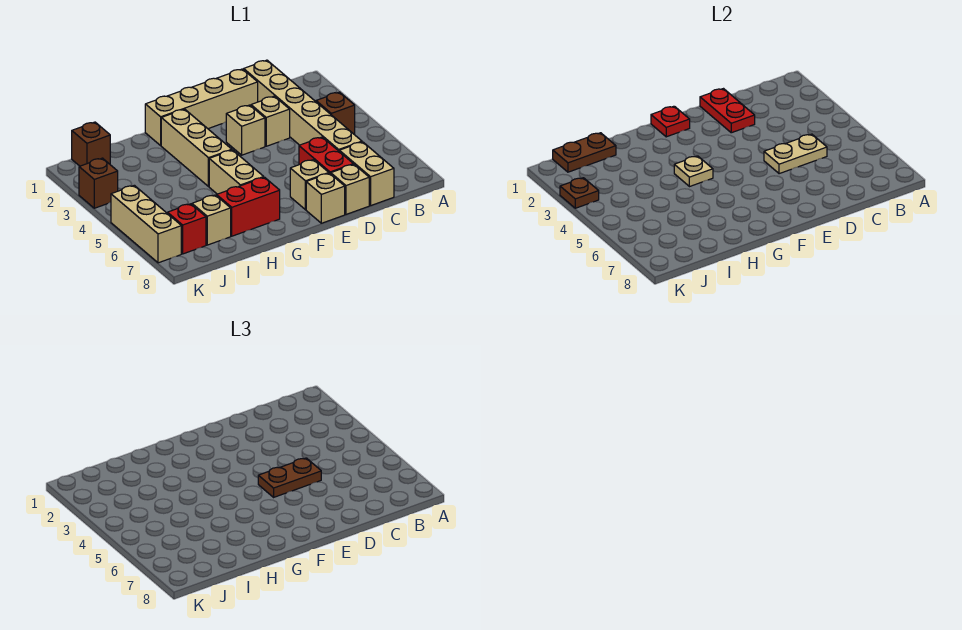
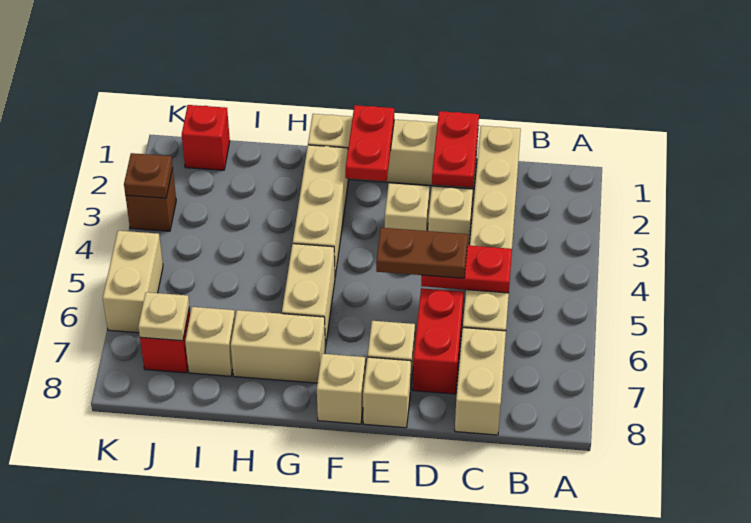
brown 1x1 brick [316,92,355,134] -> none
tan 1x2 plate [764,134,827,174] -> red 1x2 plate [421,245,512,293]
tan 1x1 brick [331,164,369,214] -> tan 1x1 brick moved to [317,354,365,424]
red 1x1 plate [651,106,690,137] -> red 1x2 plate [346,105,394,181]
tan 1x1 plate [674,156,713,187] -> tan 1x1 plate moved to [138,292,189,341]
red 1x2 brick [217,177,280,236] -> tan 1x2 brick [231,310,325,383]
brown 1x2 plate [553,133,616,172] -> none
brown 1x1 brick [72,122,110,166] -> red 1x1 brick [182,105,230,170]
tan 1x3 brick [111,185,181,263] -> tan 1x2 brick [103,231,163,333]

